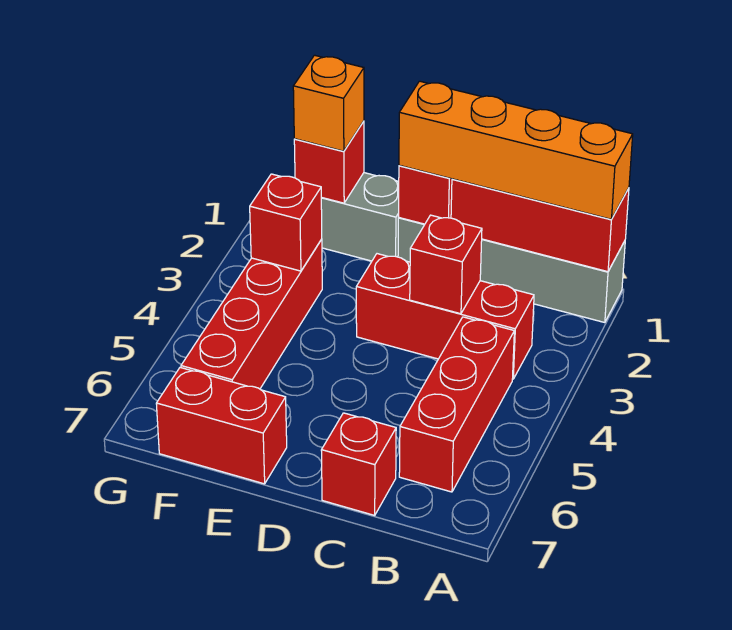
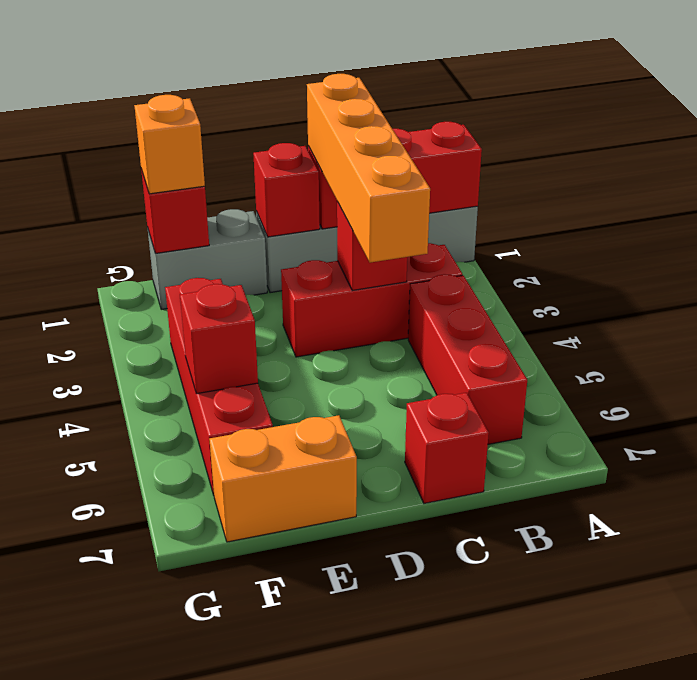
orange 1x4 brick [399,81,633,219] -> orange 1x4 brick turned to [307,74,430,263]
red 1x2 brick [156,368,287,484] -> orange 1x2 brick [209,415,357,542]
red 1x1 brick [250,174,322,271] -> red 1x1 brick moved to [180,284,258,394]

